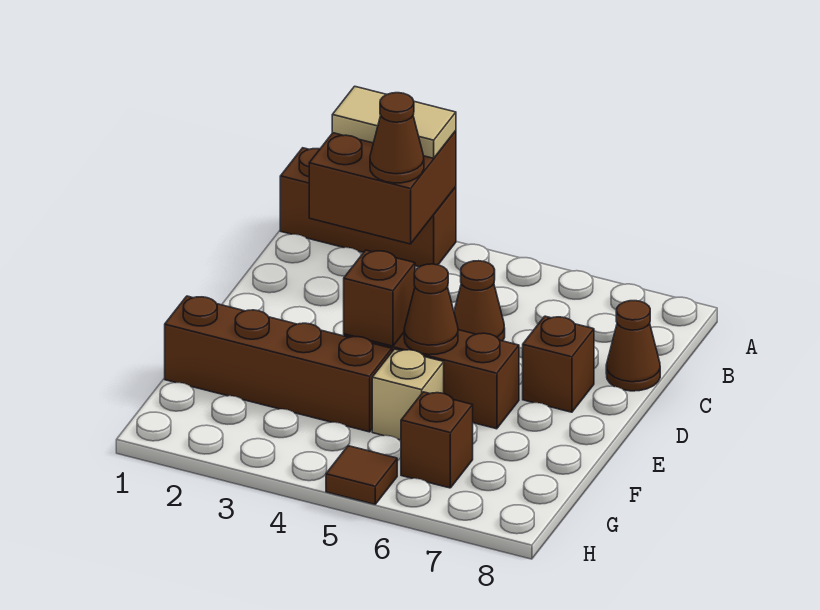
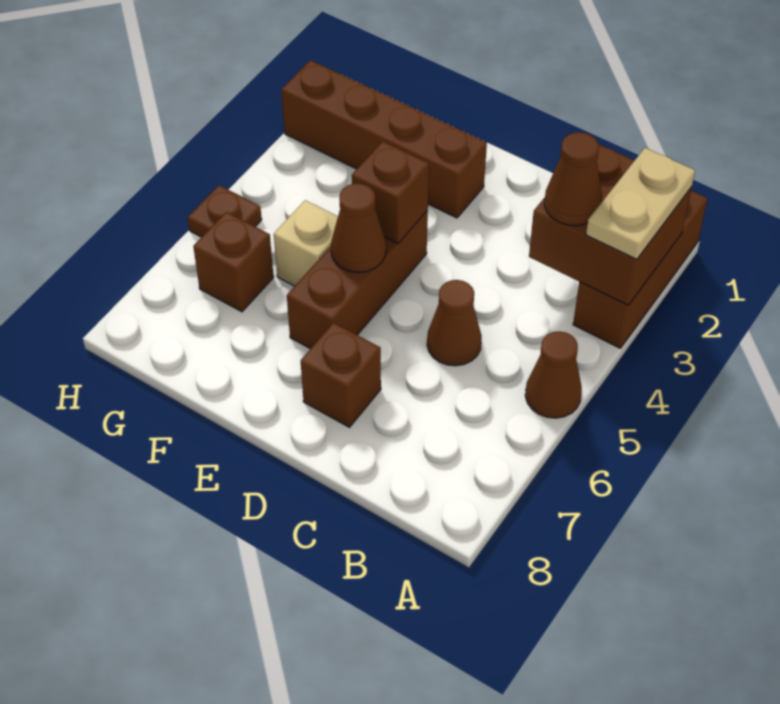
tan 1x2 tile [332,86,456,158] -> tan 1x2 plate [586,148,695,259]
brown 1x1 cone [606,301,660,391] -> brown 1x1 cone moved to [525,331,582,418]
brown 1x4 brick [165,296,392,432] -> brown 1x4 brick turned to [281,60,487,218]
brown 1x1 tile [326,446,397,504] -> brown 1x1 plate [188,185,262,237]

